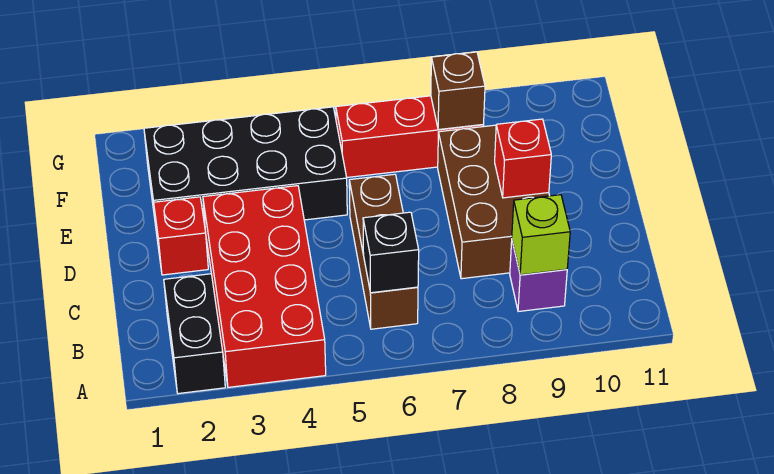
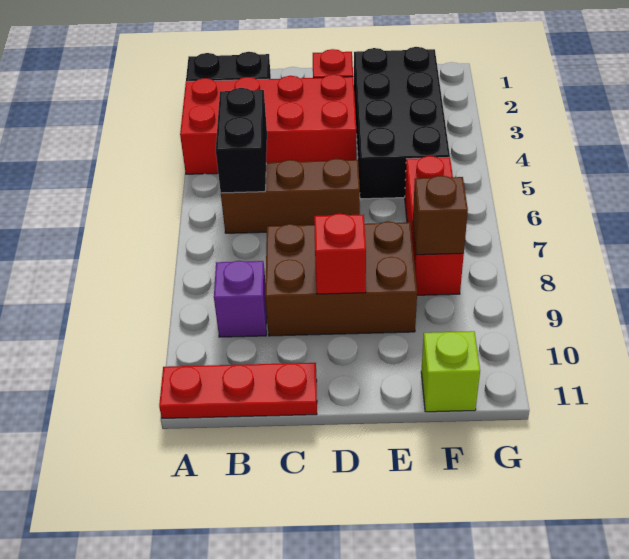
none -> red 1x3 plate [159,363,317,418]
black 1x1 brick [363,212,419,293] -> black 1x2 brick [216,88,267,193]
lime 1x1 brick [512,195,570,275] -> lime 1x1 brick moved to [421,331,480,412]

